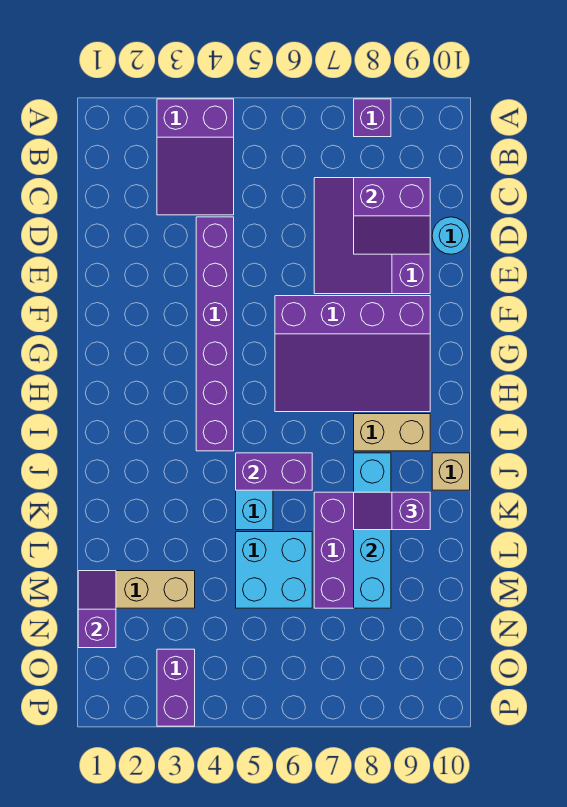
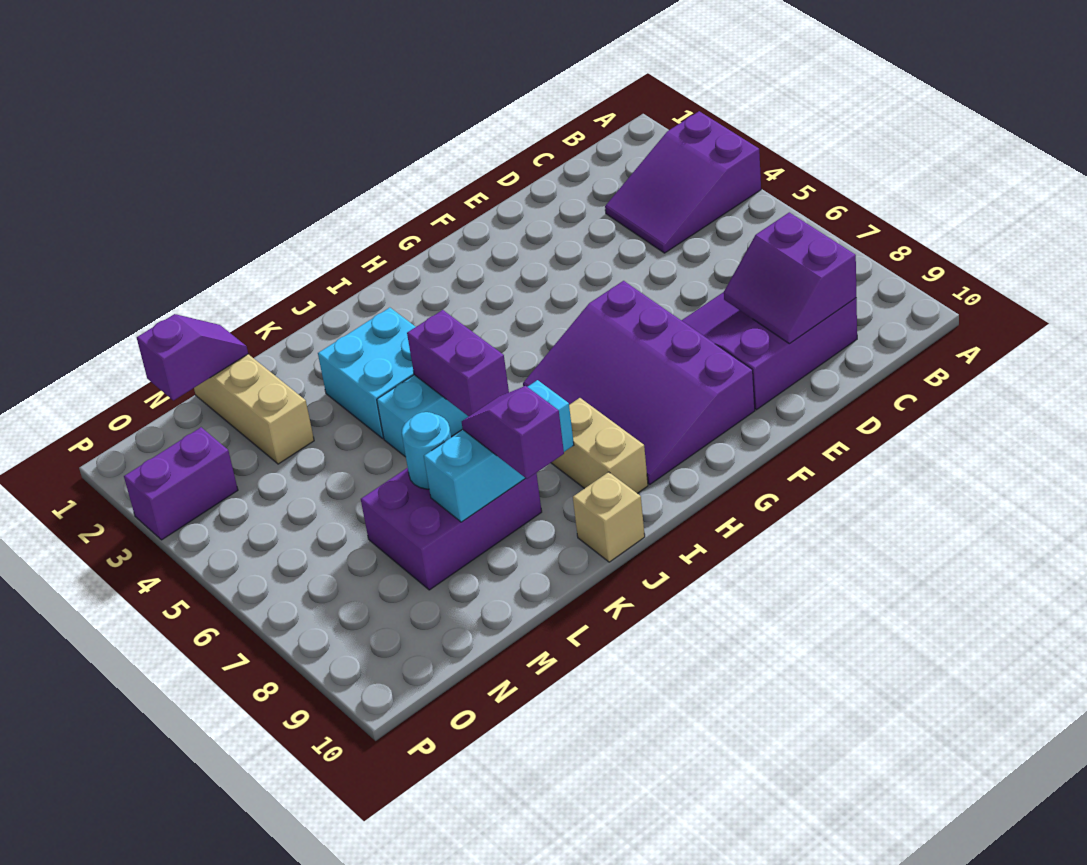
purple 1x1 brick [354,99,391,137] -> none
purple 1x6 brick [196,217,234,451] -> none
cyan 1x1 round brick [432,217,470,254] -> cyan 1x1 round brick moved to [402,412,451,489]
cyan 1x4 brick [354,453,391,608] -> cyan 1x3 brick [424,380,574,522]
cyan 2x2 brick [236,532,312,608] -> cyan 2x2 brick moved to [318,308,415,438]

